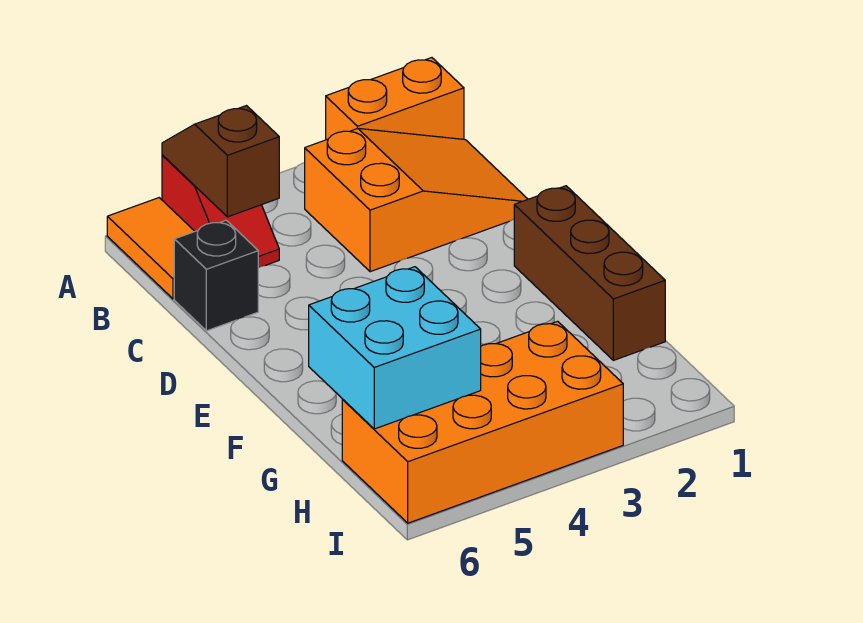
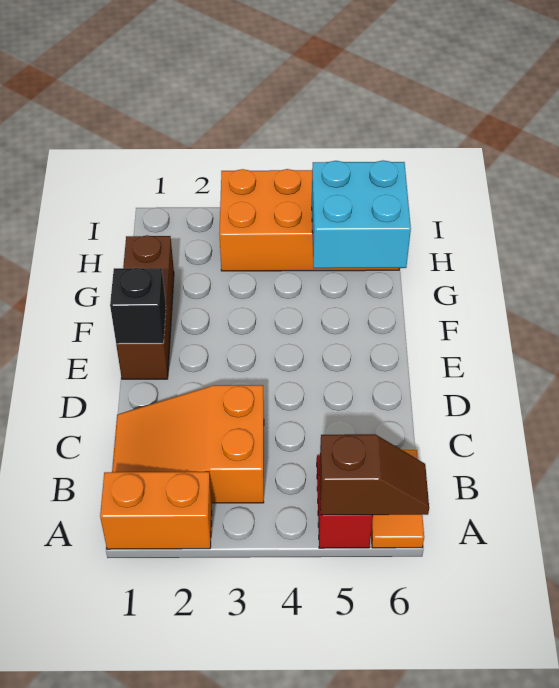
brown 1x2 slope [162,106,279,217] -> brown 1x2 slope turned to [319,434,429,515]
black 1x1 brick [174,220,258,331] -> black 1x1 brick moved to [110,268,166,344]

